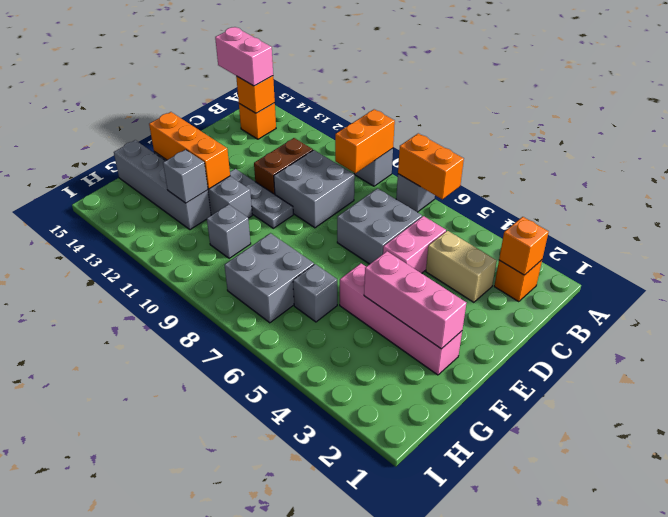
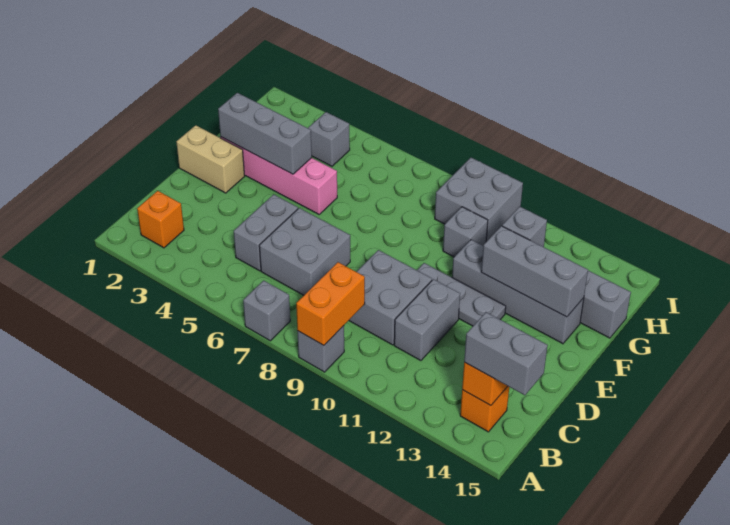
orange 1x2 brick [398,133,464,199] -> none
orange 1x1 brick [499,217,548,275] -> none
pink 1x2 brick [215,27,273,86] -> grey 1x2 brick [464,312,548,395]
tan 1x2 brick [426,231,497,302] -> tan 1x2 brick moved to [176,125,245,193]
pink 1x2 brick [383,216,446,273] -> grey 1x2 brick [234,194,298,271]
brown 1x2 brick [254,138,313,194] -> grey 1x2 brick [394,279,460,361]
pink 1x3 brick [364,251,466,349] -> grey 1x3 brick [218,93,312,174]
orange 1x3 brick [149,112,230,189] -> grey 1x3 brick [481,226,588,317]
grey 1x1 brick [293,264,337,322] -> grey 1x1 brick moved to [308,112,350,166]
grey 2x2 brick [225,233,314,323] -> grey 2x2 brick moved to [435,158,523,242]

